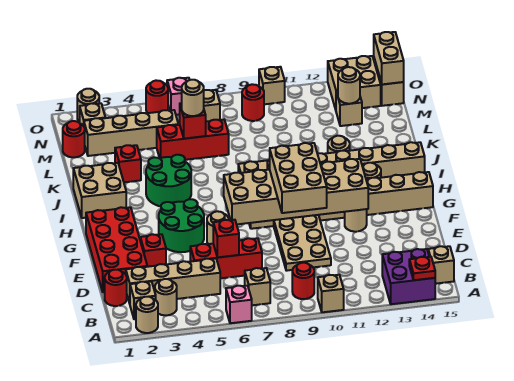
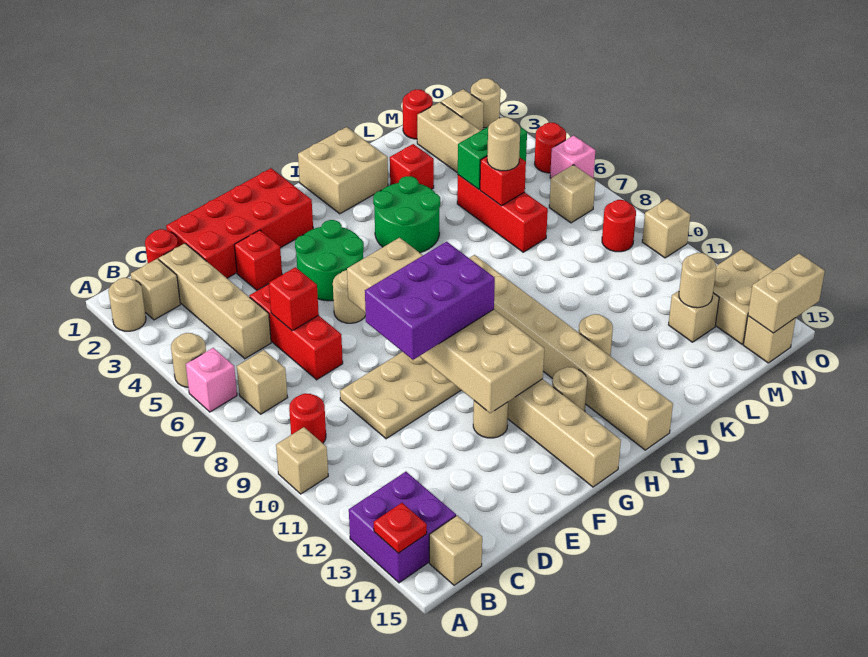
tan 1x1 round brick [155,279,177,315] -> tan 1x1 round brick moved to [171,333,206,387]
tan 2x3 brick [270,143,327,213] -> purple 2x3 brick [365,242,495,360]
none -> green 1x2 brick [458,127,527,189]

